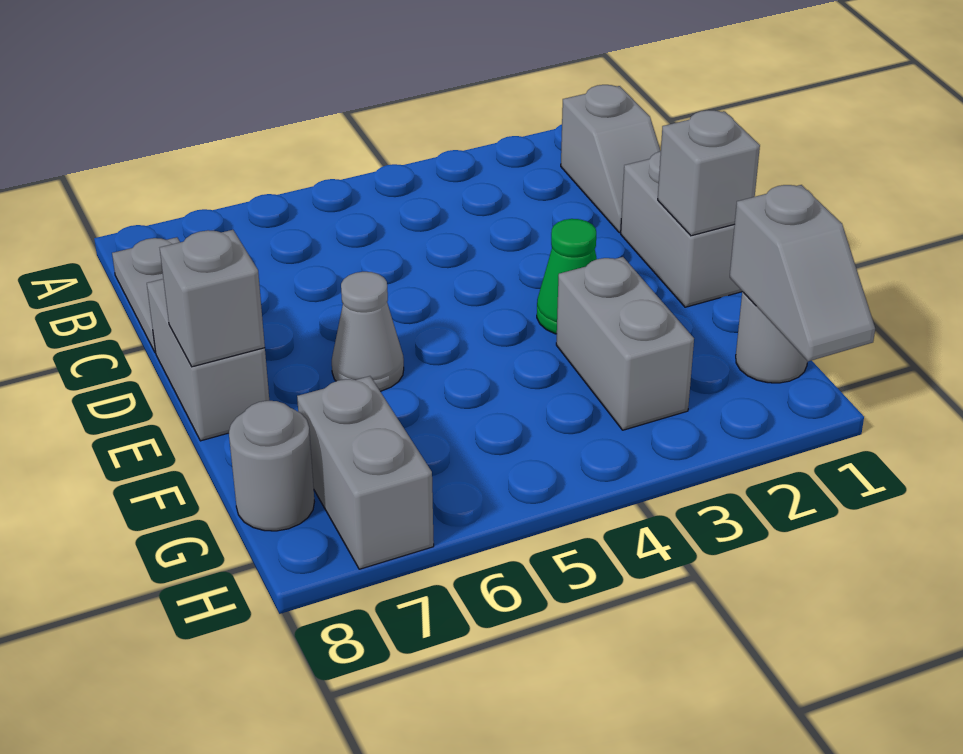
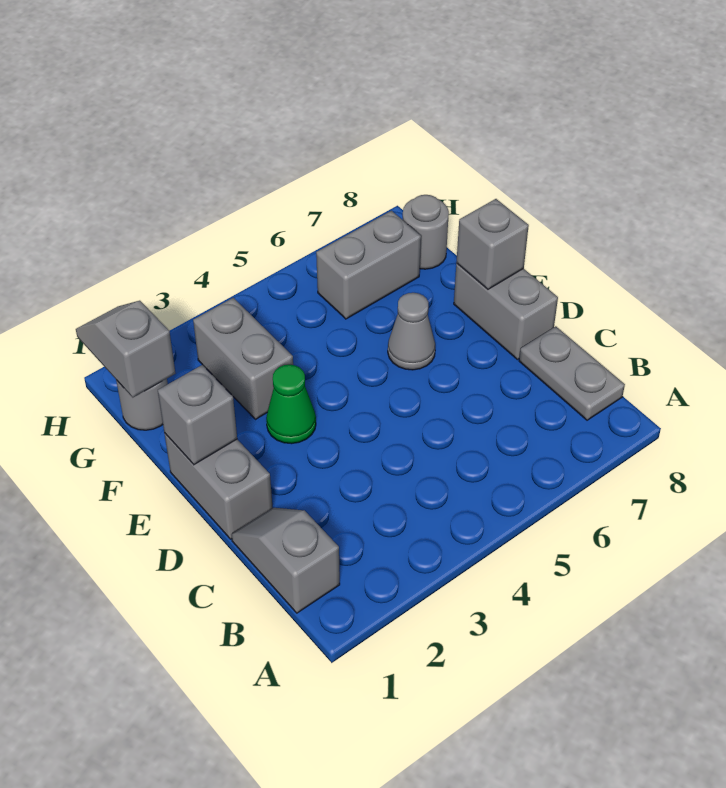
grey 1x2 brick [297,376,434,569] -> grey 1x2 brick turned to [316,211,421,319]

